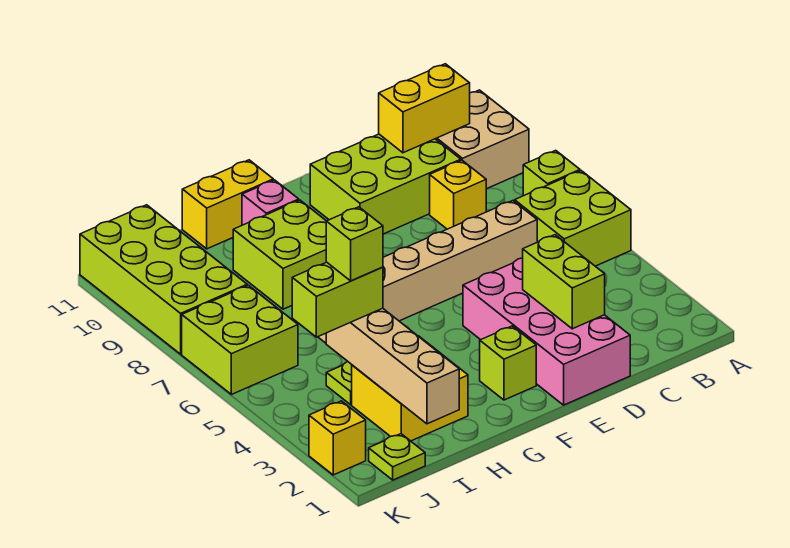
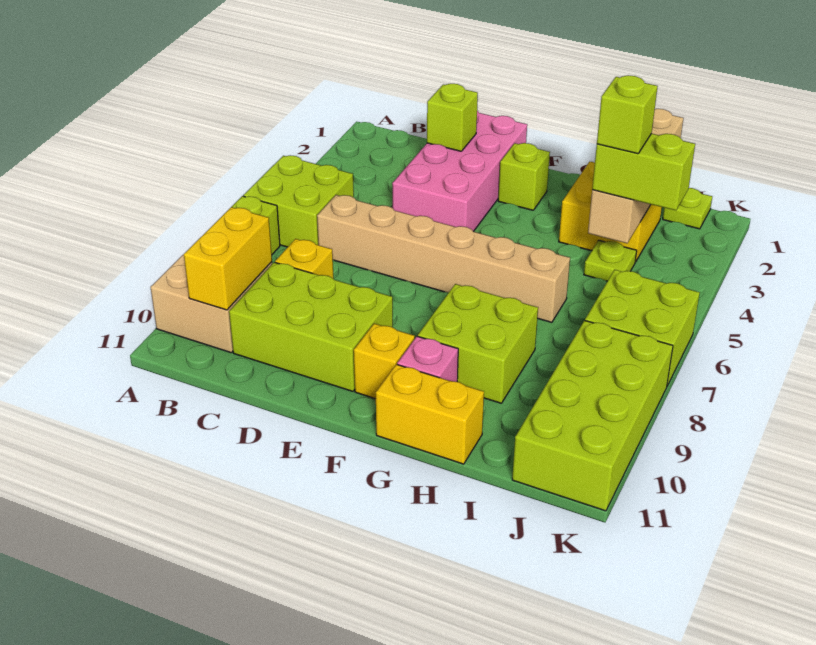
yellow 1x2 brick [379,64,470,153] -> yellow 1x2 brick turned to [184,207,272,310]
lime 1x2 brick [523,235,605,329] -> lime 1x1 brick [427,84,478,151]
yellow 1x1 brick [309,401,366,475] -> yellow 1x1 brick moved to [354,324,415,399]

